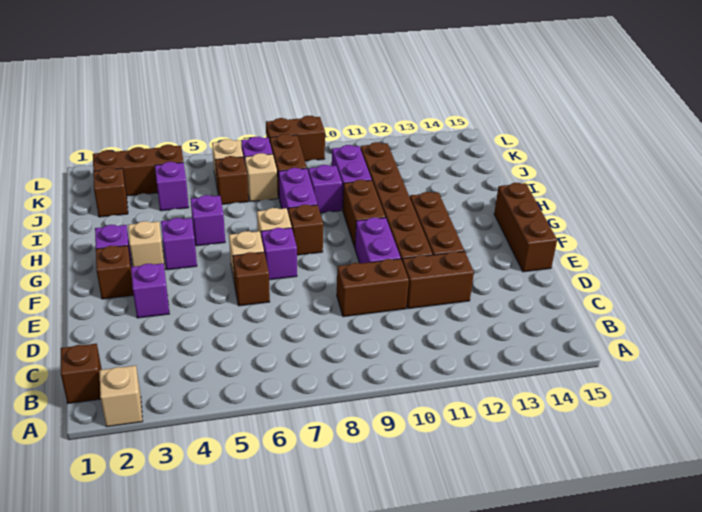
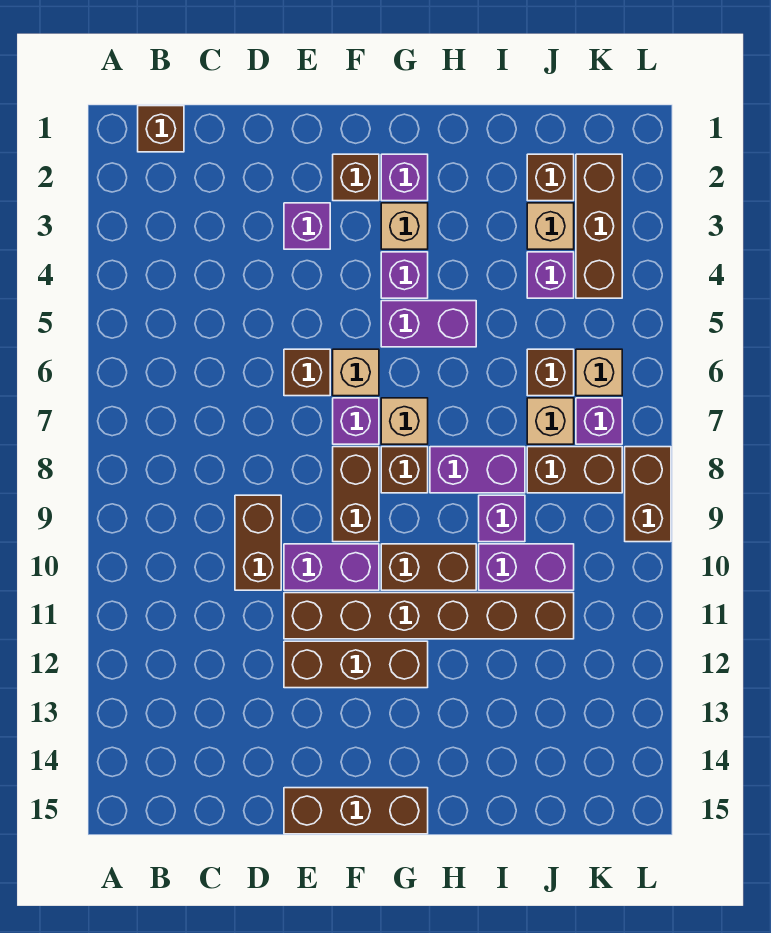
tan 1x1 brick [100,365,143,427] -> tan 1x1 brick moved to [527,203,574,249]
brown 1x2 brick [402,251,474,309] -> brown 1x2 brick moved to [333,447,379,542]
purple 1x1 brick [190,195,225,246] -> purple 1x2 brick [381,301,476,347]

